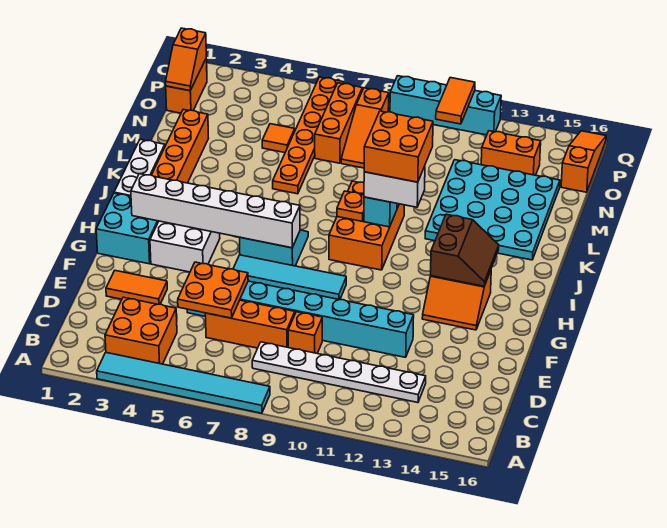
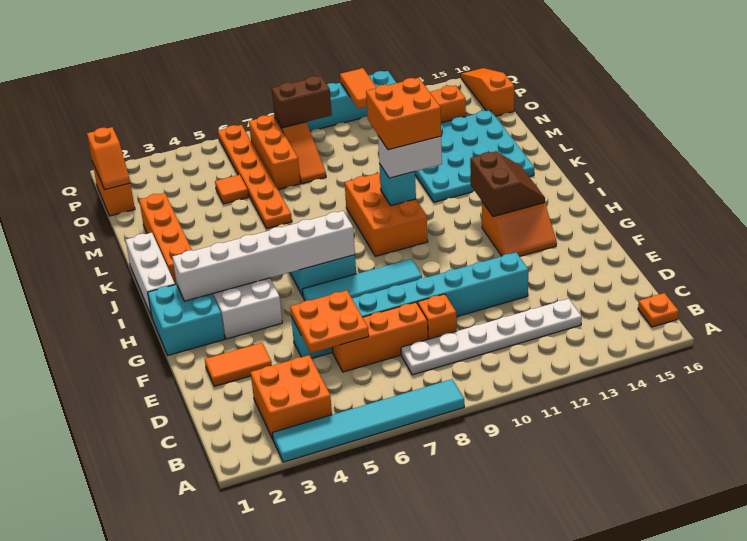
orange 1x1 plate [337,191,364,221] -> orange 1x1 plate moved to [638,293,678,327]
none -> brown 1x2 brick [272,76,332,128]

